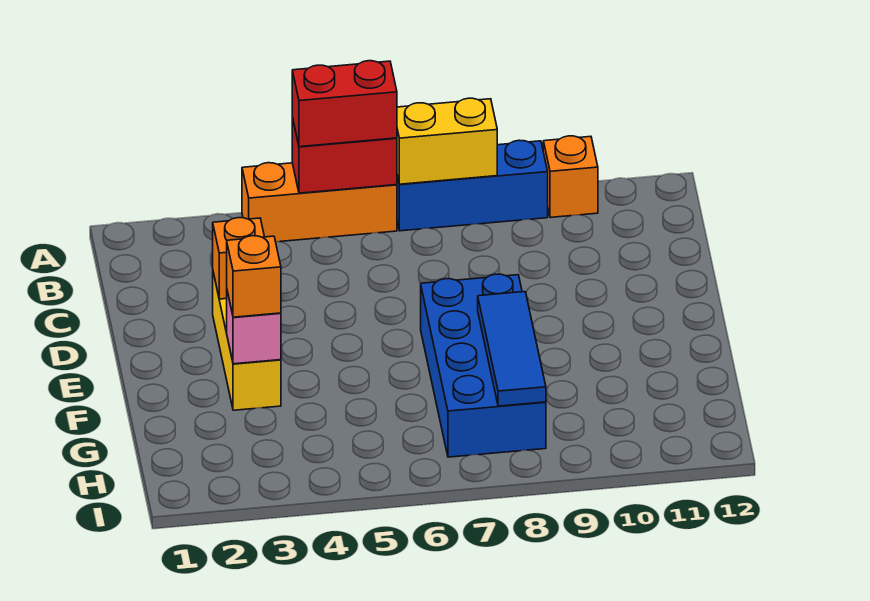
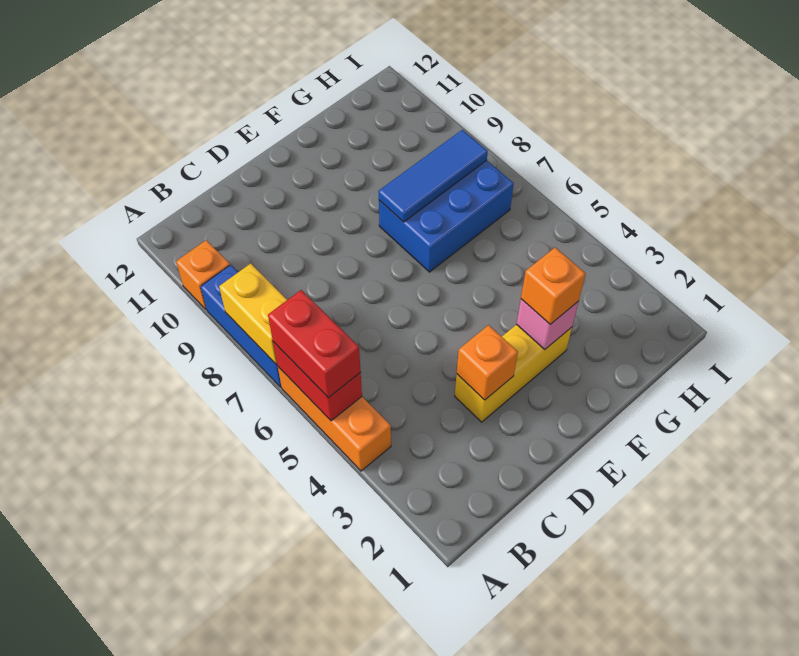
blue 2x4 brick [421,274,546,457] -> blue 2x3 brick [379,160,514,272]

